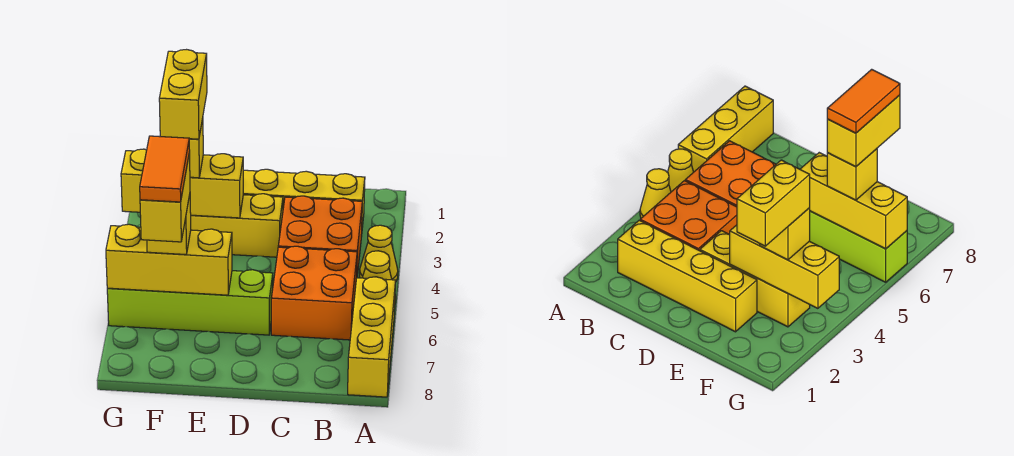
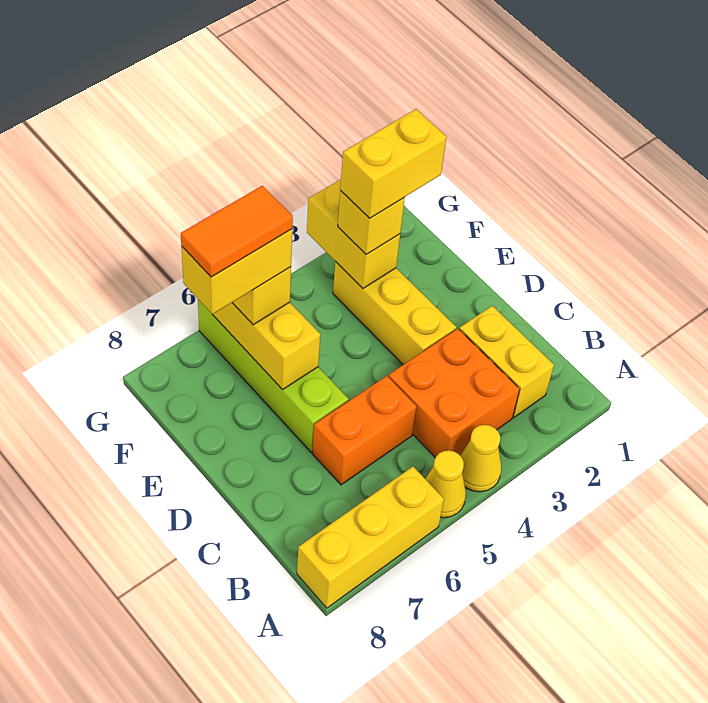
yellow 1x4 brick [243,169,365,237] -> yellow 1x2 brick [459,306,554,418]
orange 2x2 brick [271,246,357,340] -> orange 1x2 brick [312,376,416,485]
yellow 1x3 brick [121,149,243,218] -> yellow 1x2 brick [307,179,400,288]

